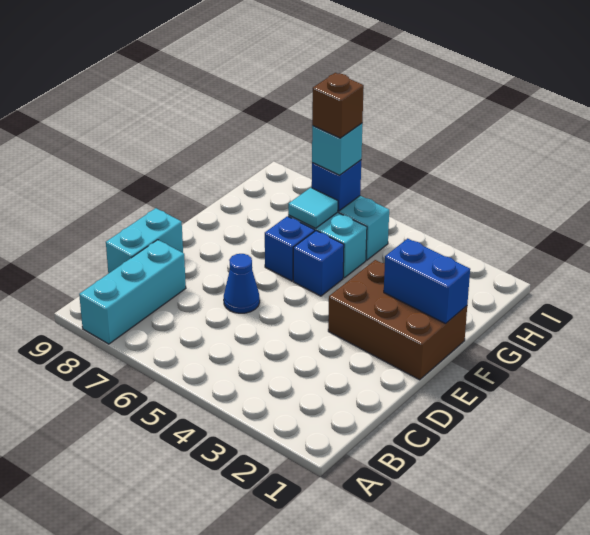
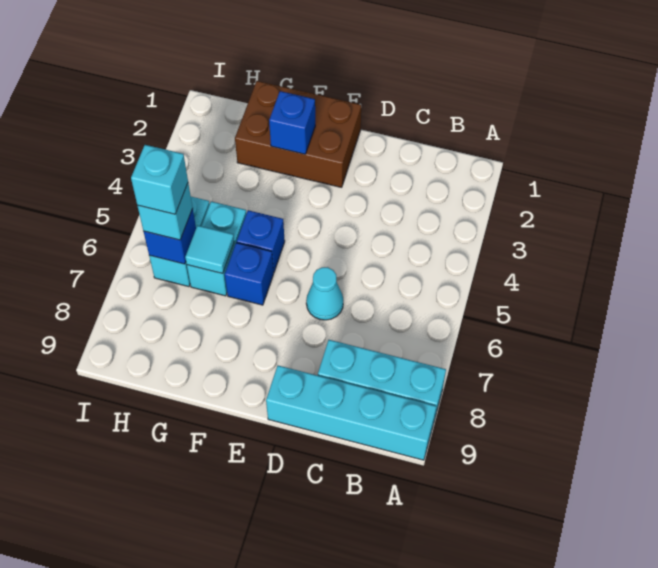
cyan 1x2 brick [106,208,183,273] -> cyan 1x4 brick [266,366,436,460]
blue 1x1 cone [224,254,260,313] -> cyan 1x1 cone [306,267,343,320]
brown 2x3 brick [328,260,467,380] -> brown 2x3 brick turned to [235,81,361,187]
blue 1x2 brick [384,238,470,324] -> blue 1x1 brick [269,91,315,154]
brown 1x1 brick [312,73,364,138] -> cyan 1x1 brick [131,145,188,214]

